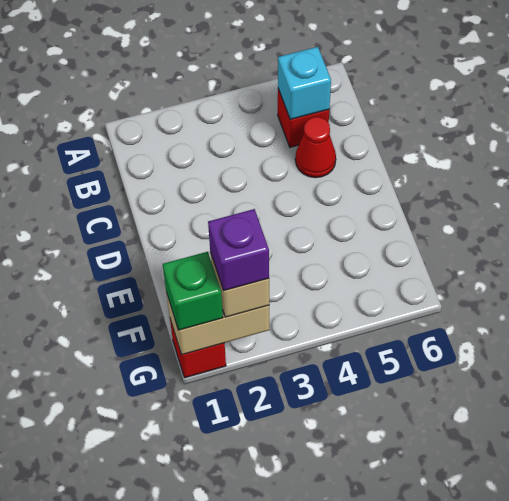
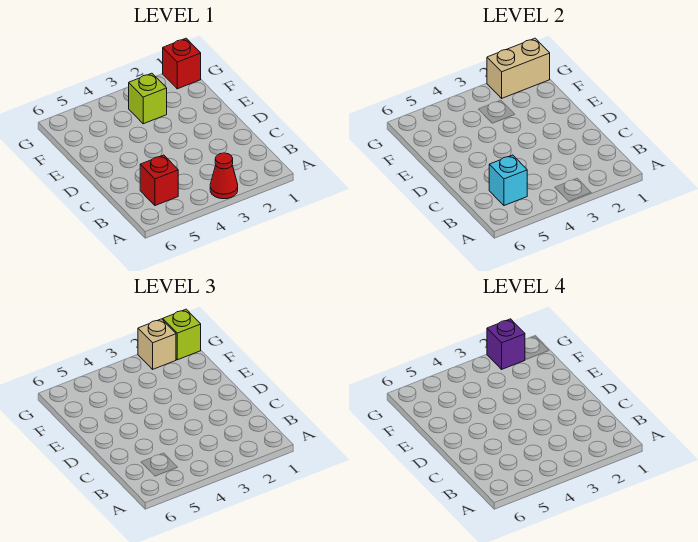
red 1x1 cone [295,117,336,178] -> red 1x1 cone moved to [210,153,238,199]
none -> lime 1x1 brick [129,73,167,124]
green 1x1 brick [163,252,223,330] -> lime 1x1 brick [163,309,201,360]

